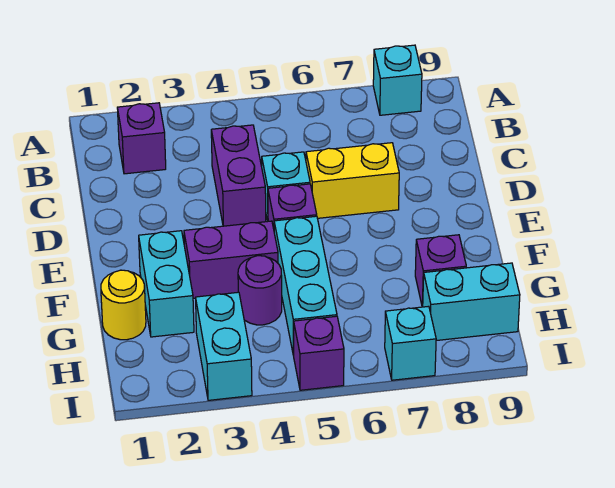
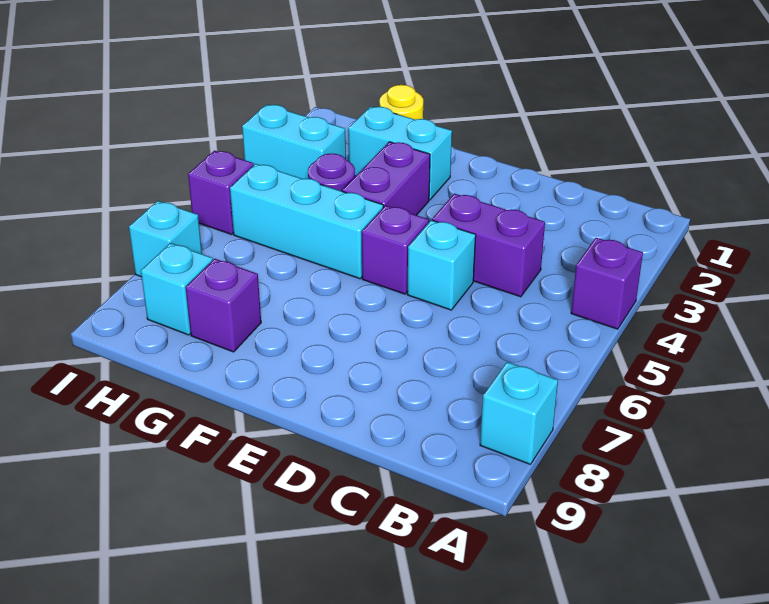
purple 1x1 brick [117,103,166,174] -> purple 1x1 brick moved to [571,238,643,329]
yellow 1x2 brick [306,143,399,218] -> none
cyan 1x2 brick [423,263,520,341] -> cyan 1x1 brick [141,243,213,335]

